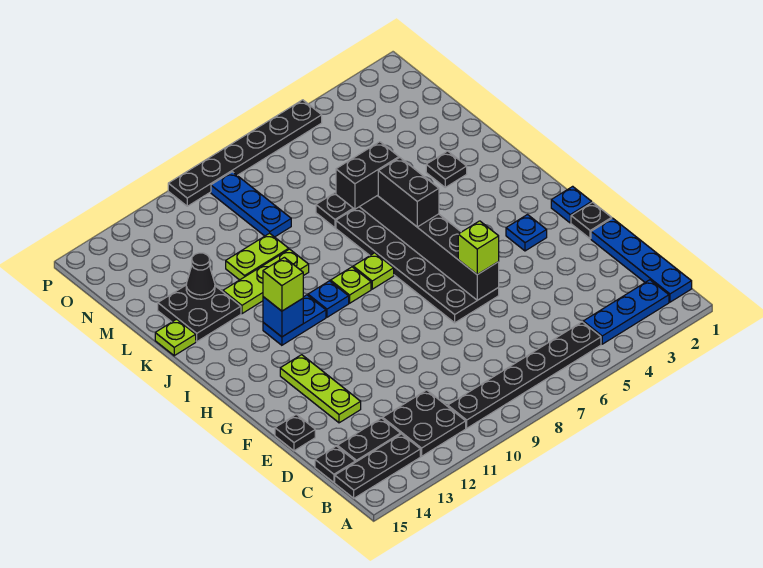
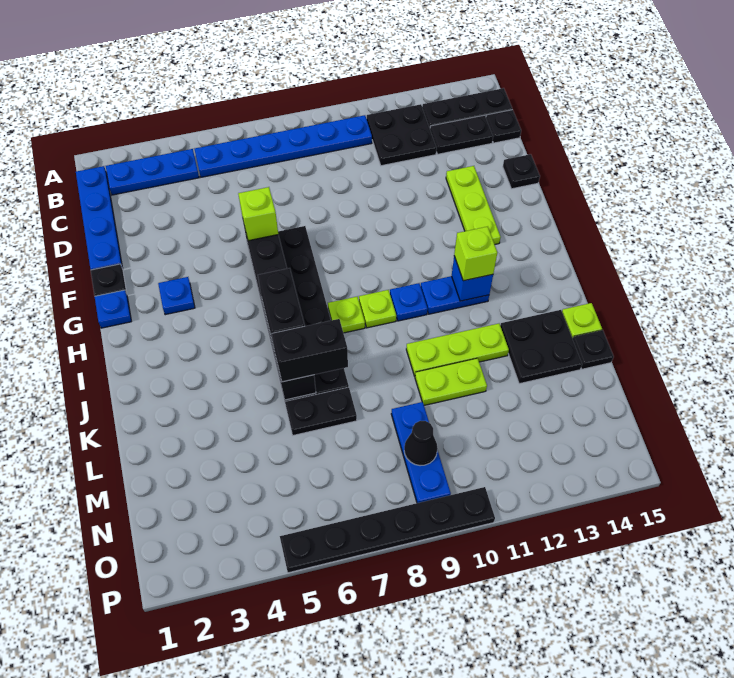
black 1x6 plate [448,322,601,428] -> blue 1x6 plate [194,115,372,177]
black 1x1 plate [426,151,467,187] -> black 1x1 plate moved to [573,330,614,369]
black 1x1 cone [186,253,215,299] -> black 1x1 cone moved to [404,421,438,466]

